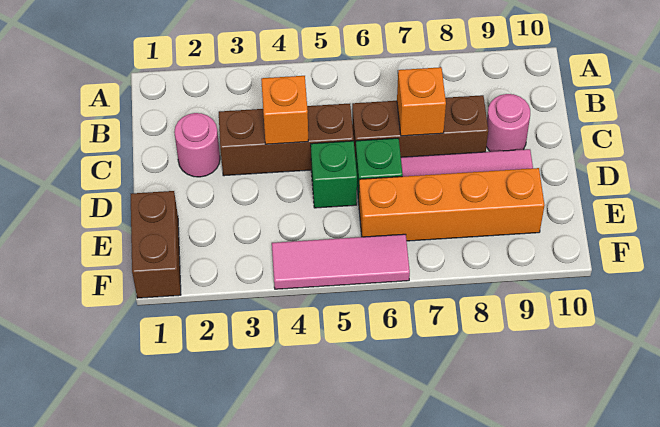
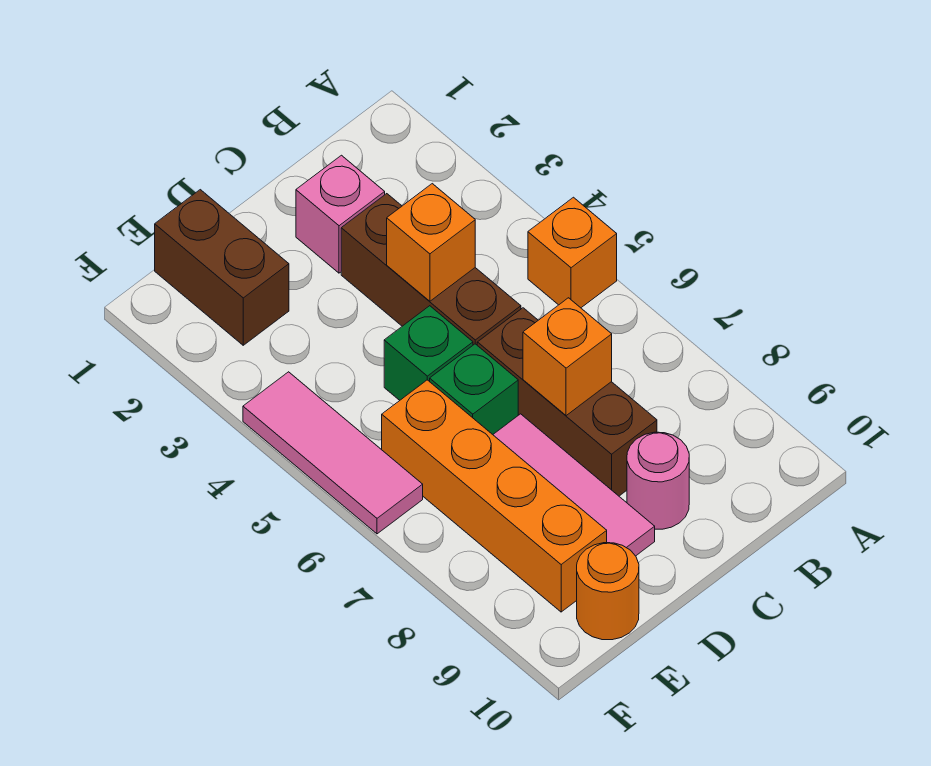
none -> orange 1x1 brick [528,197,617,308]
pink 1x1 round brick [174,113,220,177] -> pink 1x1 brick [296,155,385,273]
brown 1x2 brick [131,191,181,298] -> brown 1x2 brick turned to [155,190,289,345]
none -> orange 1x1 round brick [577,543,639,640]

